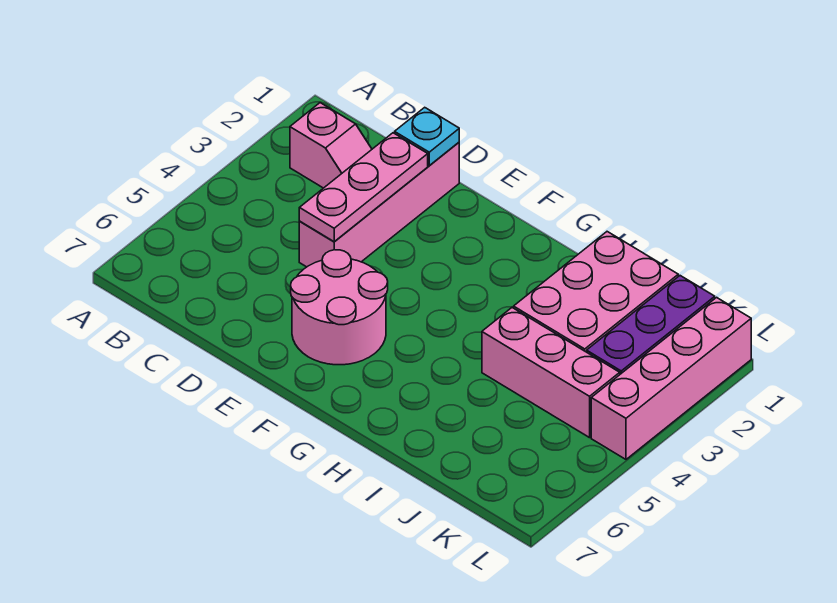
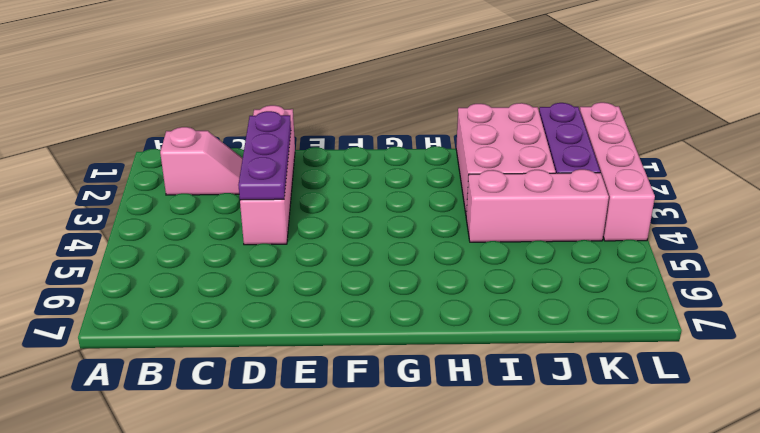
cyan 1x1 plate [395,107,459,166] -> none
pink 1x3 plate [299,133,428,242] -> purple 1x3 plate [238,111,291,200]
pink 2x2 round brick [291,250,388,365] -> none

